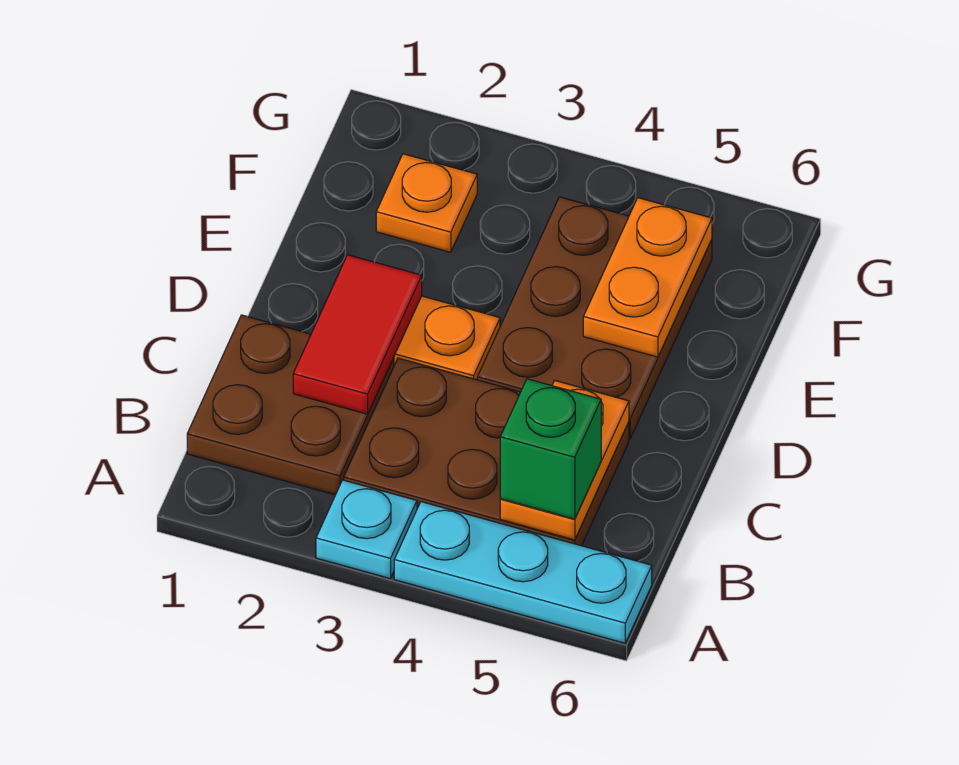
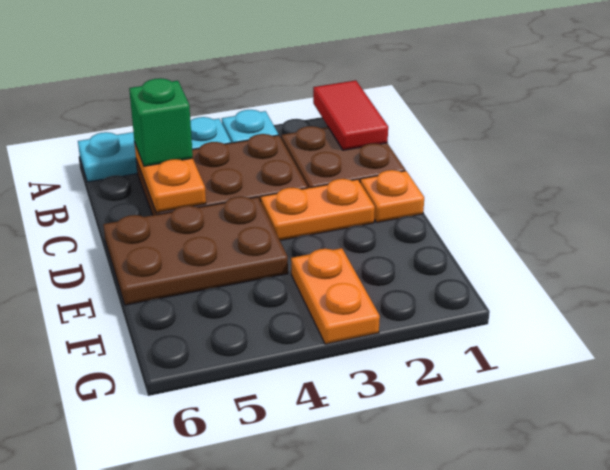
red 1x2 tile [293,255,422,414] -> red 1x2 tile moved to [313,80,388,150]
brown 2x3 plate [477,197,712,439] -> brown 2x3 plate turned to [103,197,288,305]
orange 1x2 plate [583,198,712,357] -> orange 1x2 plate moved to [291,248,380,344]
orange 1x1 plate [376,154,477,252] -> orange 1x1 plate moved to [360,170,424,223]

